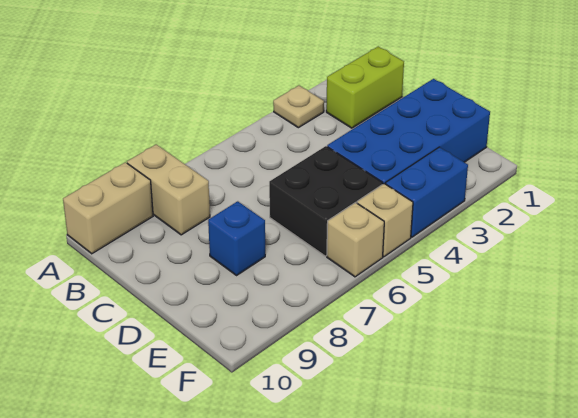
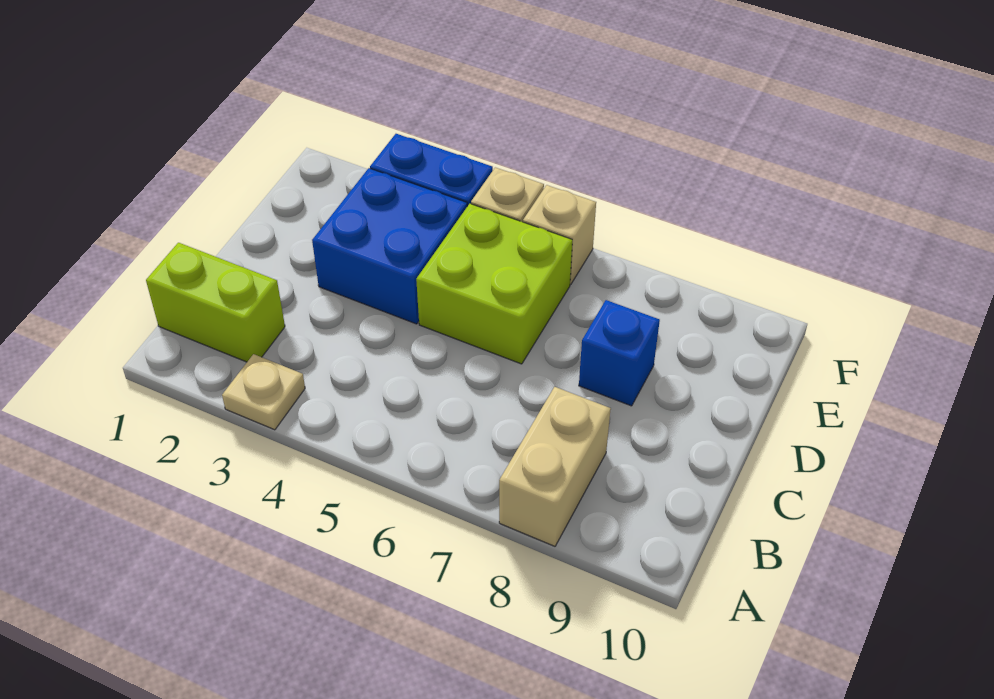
tan 1x2 brick [63,162,153,254] -> none
blue 2x4 brick [327,79,490,184] -> blue 2x2 brick [312,168,467,324]
black 2x2 brick [269,146,383,256] -> lime 2x2 brick [416,204,572,364]

